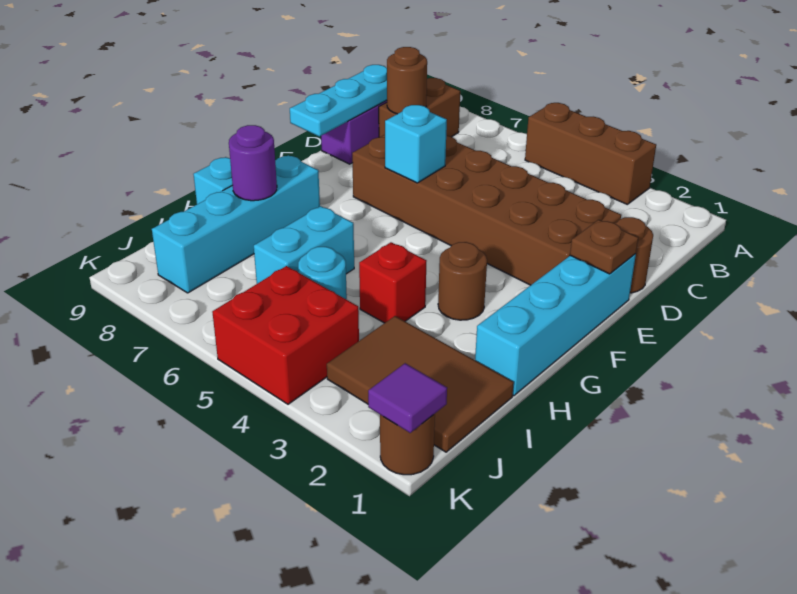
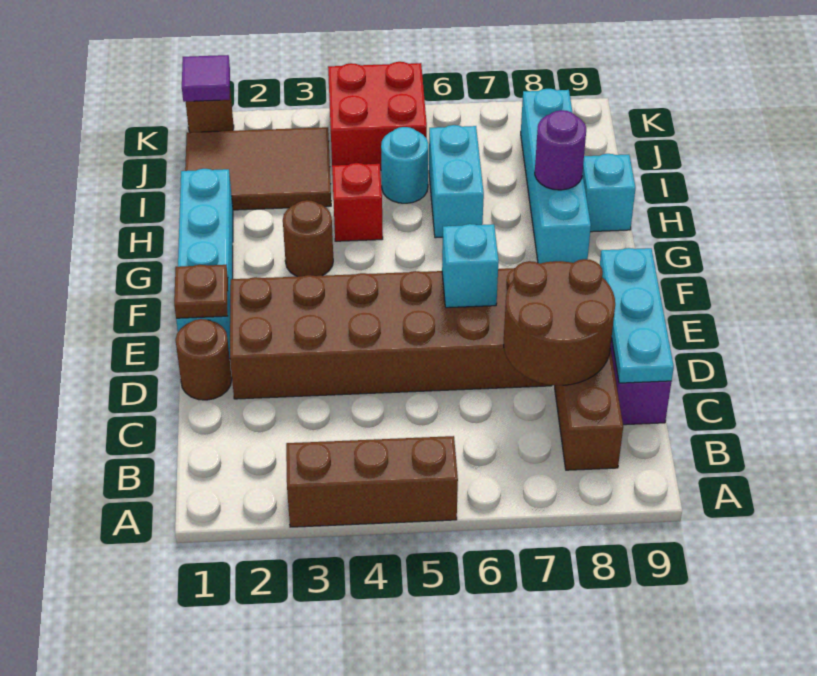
brown 1x1 round brick [387,47,427,114] -> brown 2x2 round brick [504,259,615,385]

